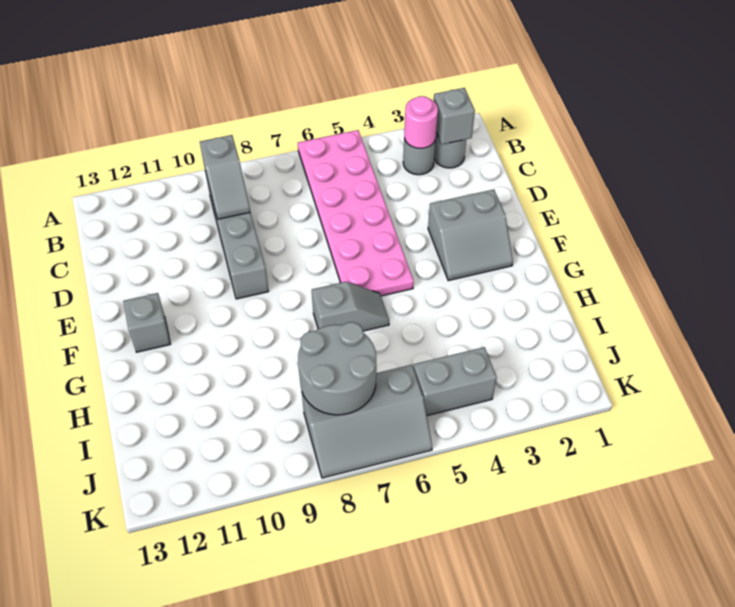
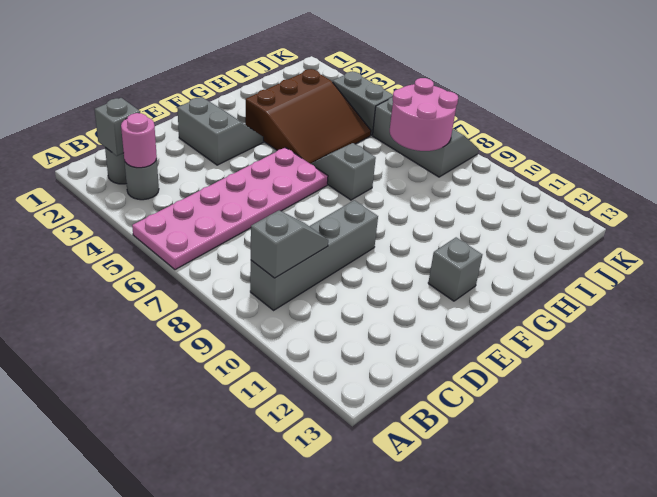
none -> brown 3x3 slope [245,69,371,164]
grey 2x2 round brick [298,322,376,415] -> pink 2x2 round brick [390,78,458,151]

